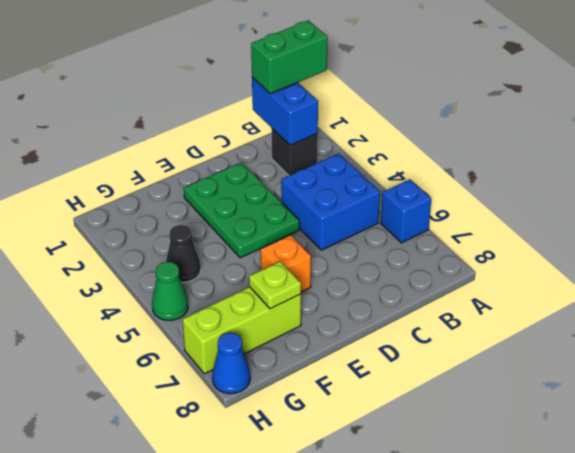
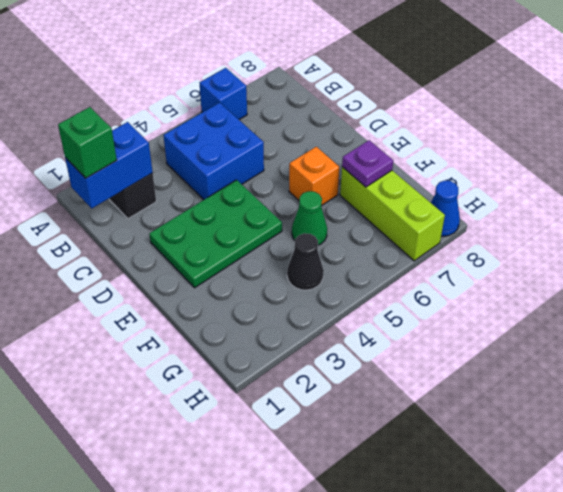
green 1x2 brick [251,20,328,94] -> green 1x1 brick [58,107,117,178]
lime 1x1 plate [249,261,301,309] -> purple 1x1 plate [342,140,393,187]
green 1x1 cone [152,262,188,320] -> green 1x1 cone moved to [292,191,327,245]

